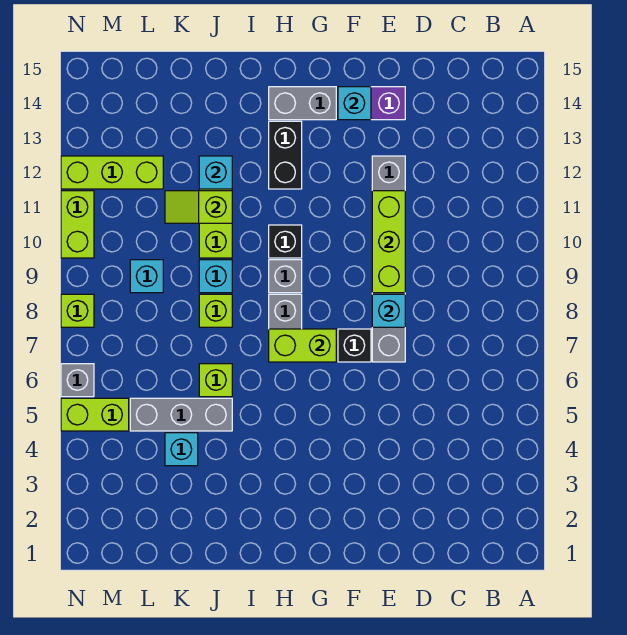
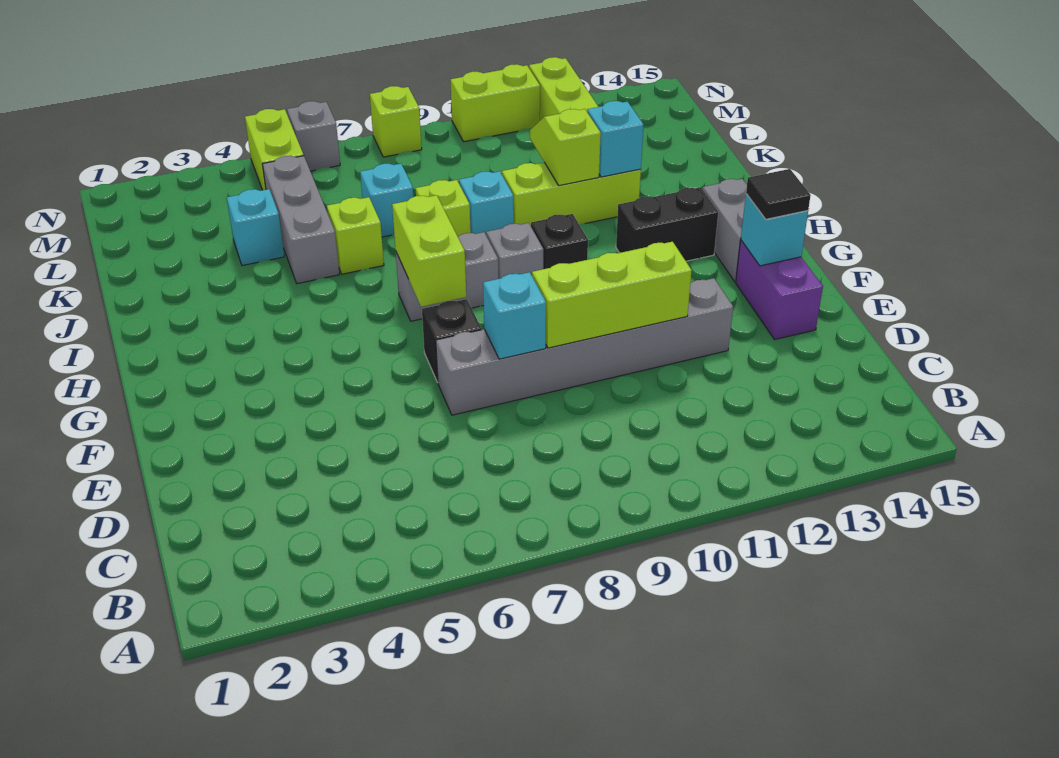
none -> black 1x1 tile [746,169,811,219]
cyan 1x1 brick [130,260,163,293] -> cyan 1x1 brick moved to [360,164,413,237]

